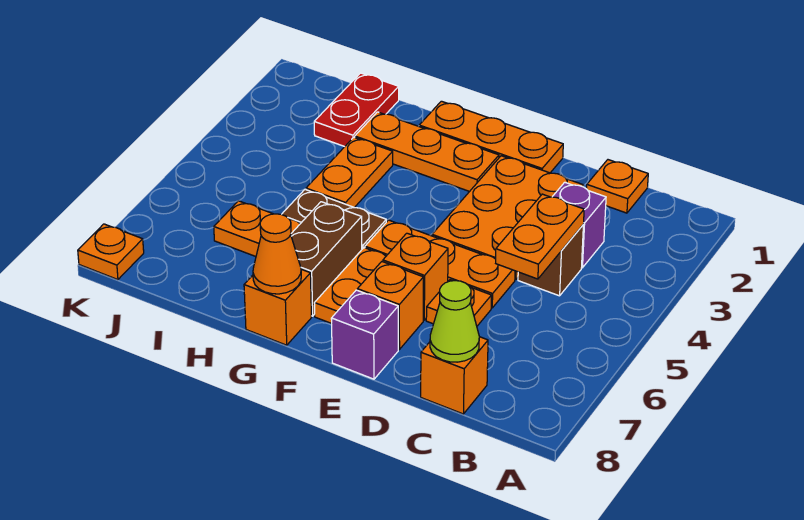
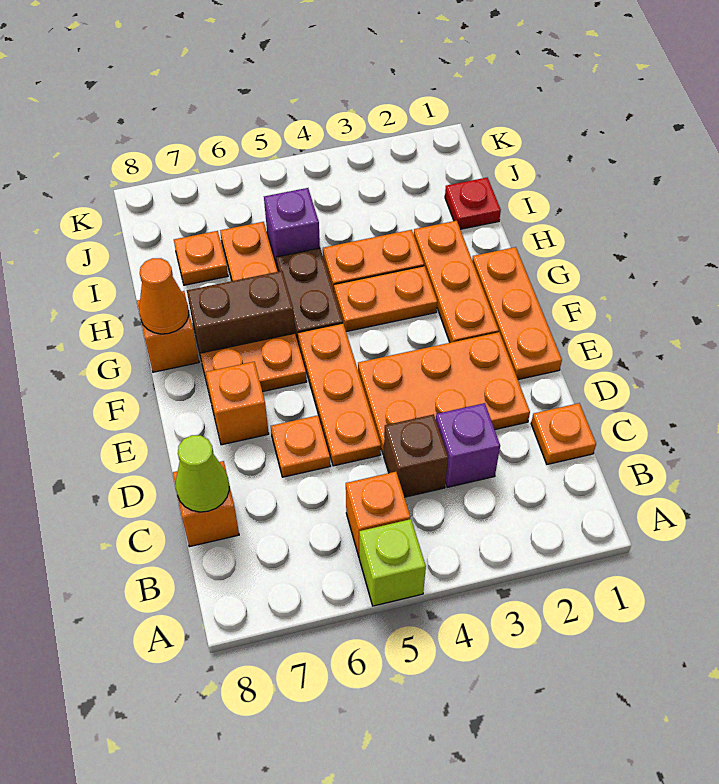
none -> lime 1x1 brick [359,519,426,606]
orange 1x2 plate [496,194,584,279] -> orange 1x2 plate moved to [334,266,437,332]
orange 1x1 brick [383,233,448,320] -> orange 1x1 brick moved to [346,472,410,556]
purple 1x1 brick [331,290,398,379] -> purple 1x1 brick moved to [264,188,320,266]
red 1x2 plate [314,73,399,147] -> red 1x1 plate [445,178,501,229]
orange 1x1 plate [78,224,144,280] -> orange 1x1 plate moved to [174,231,228,285]

